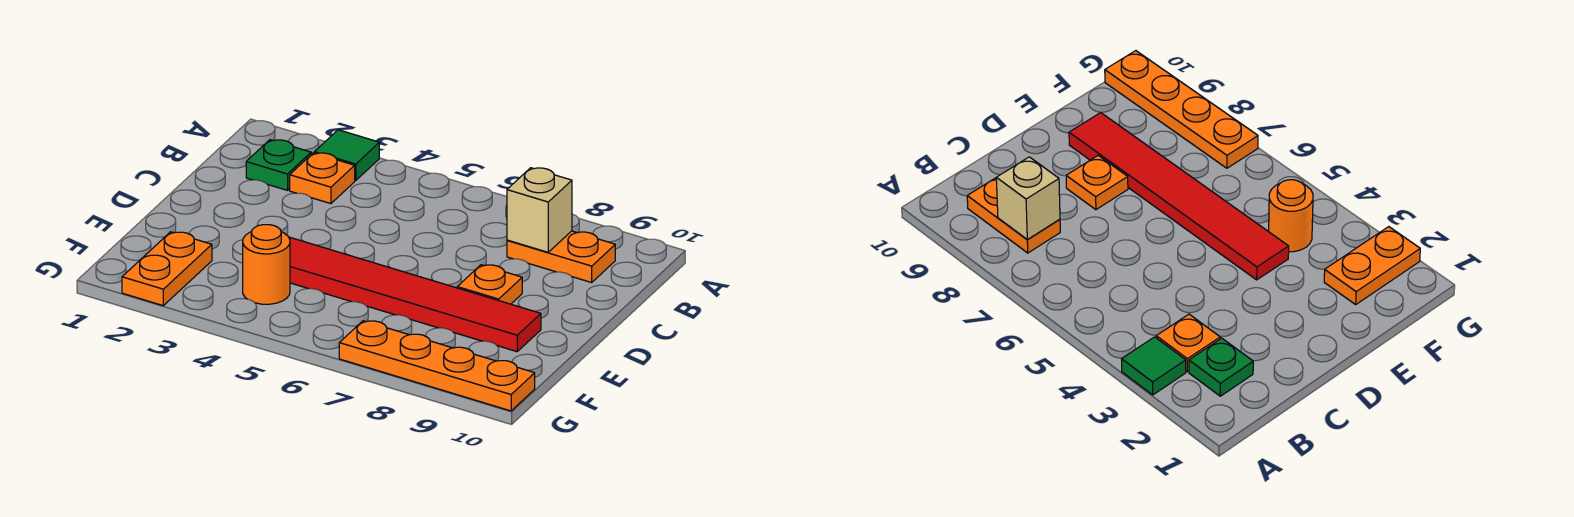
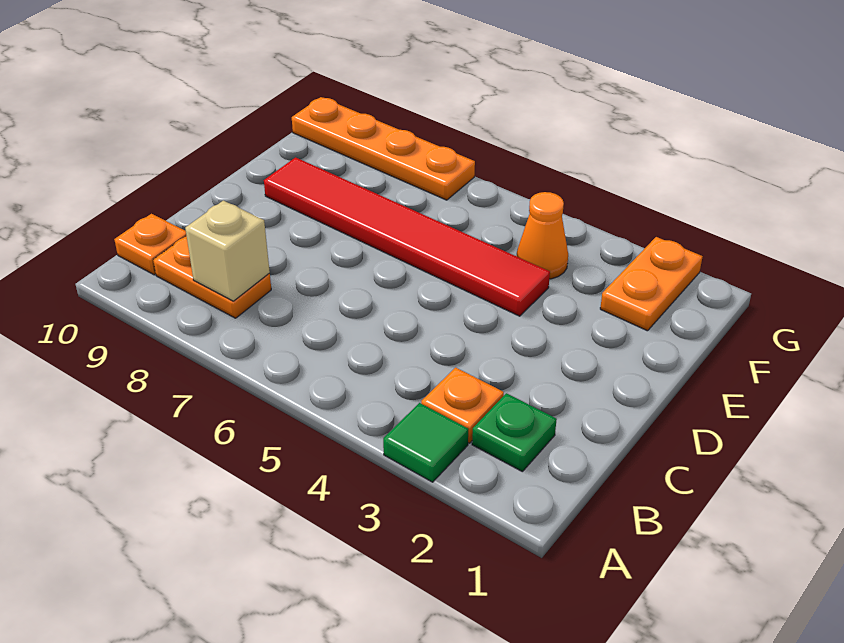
orange 1x1 plate [457,265,522,304] -> orange 1x1 plate moved to [114,214,186,275]
orange 1x1 round brick [243,225,290,304] -> orange 1x1 cone [516,192,568,279]

